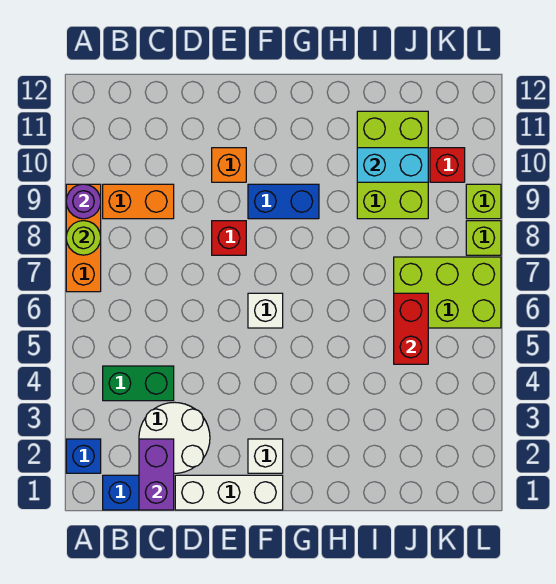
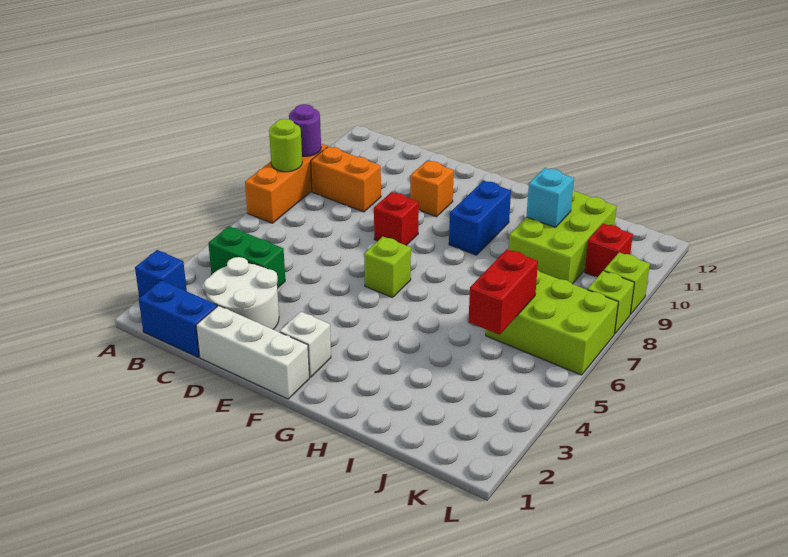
purple 1x2 brick [139,439,174,510] -> none
white 1x1 brick [248,293,283,328] -> lime 1x1 brick [364,237,411,297]
blue 1x2 brick [248,184,319,219] -> blue 1x2 brick turned to [449,181,511,255]
cyan 1x2 brick [357,148,428,182] -> cyan 1x1 brick [527,168,574,227]

